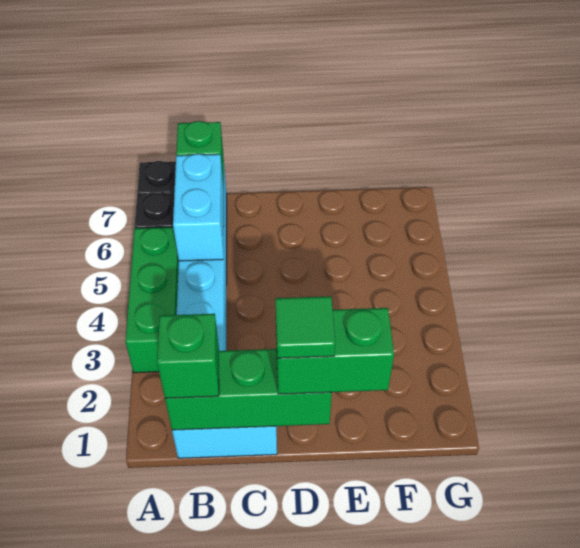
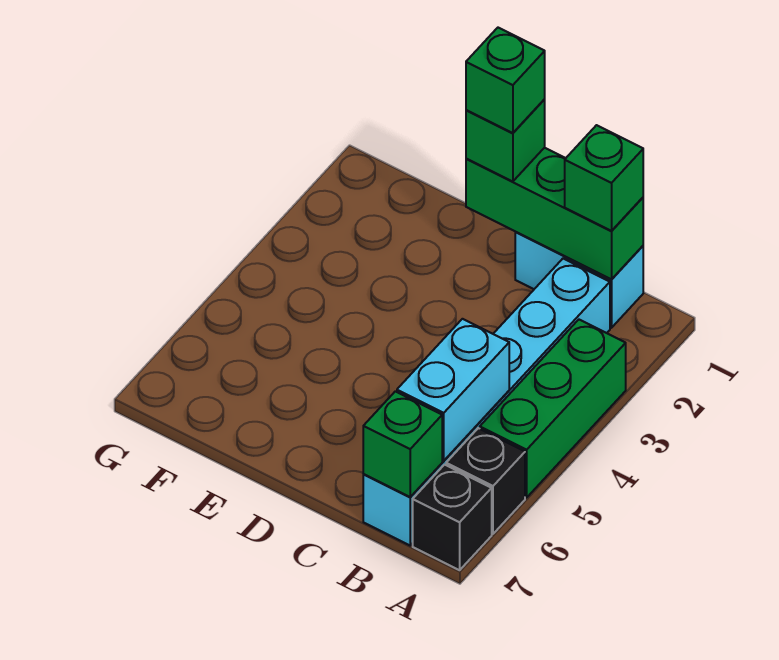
green 1x2 brick [276,308,394,394] -> green 1x1 brick [466,99,545,182]
green 1x1 tile [275,296,335,358] -> green 1x1 brick [466,28,545,133]

